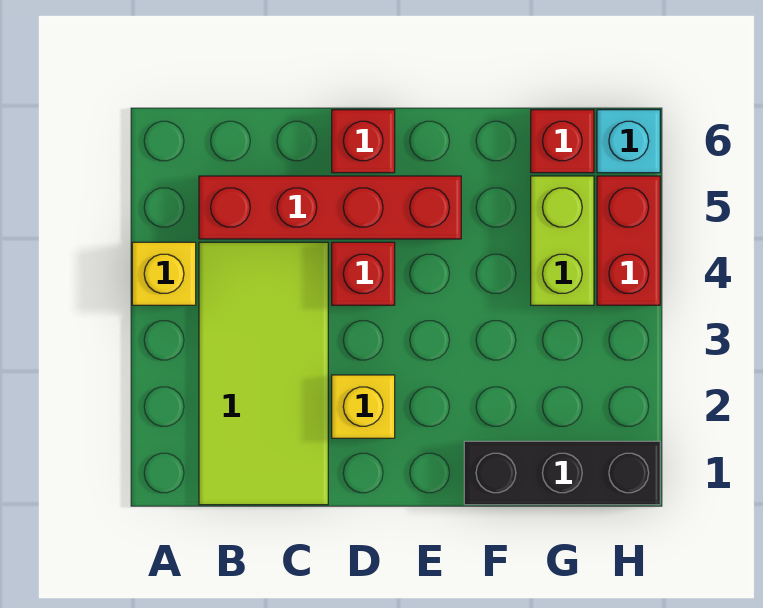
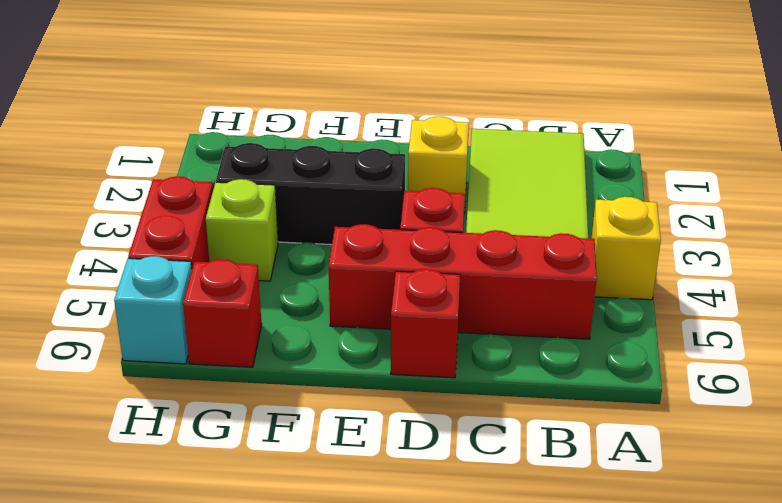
black 1x3 brick [464,441,660,505] -> black 1x3 brick moved to [216,143,405,245]
lime 1x2 brick [531,176,594,305] -> lime 1x1 brick [206,179,278,281]

